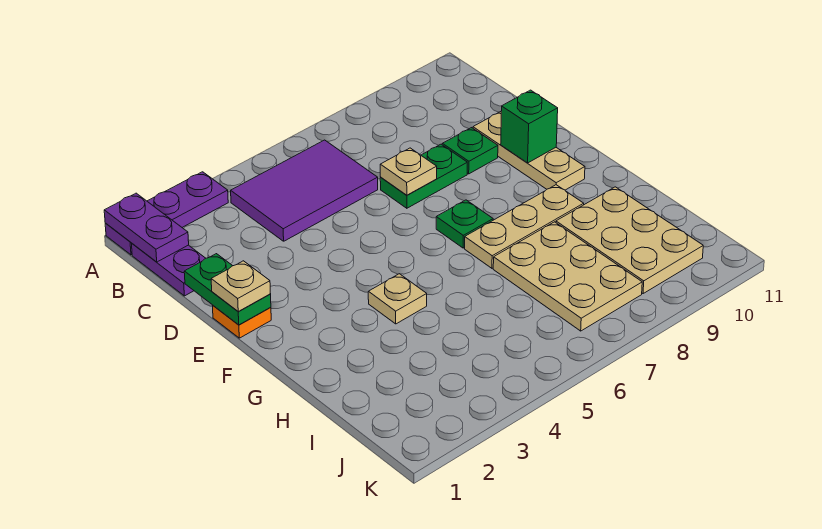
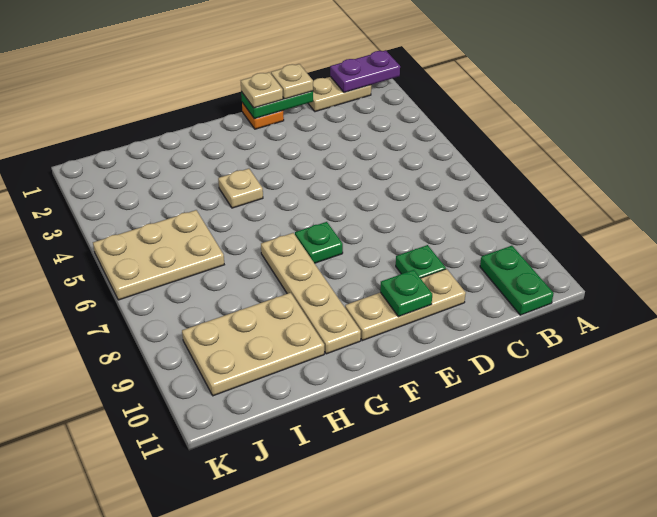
purple 1x3 plate [105,172,228,255] -> none
purple 1x2 plate [132,244,206,296] -> tan 1x2 plate [308,77,371,112]
purple 2x3 tile [231,140,378,241] -> none
green 1x2 plate [380,144,467,208] -> green 1x2 plate moved to [480,246,554,315]
tan 1x1 plate [380,148,437,195] -> tan 1x1 plate moved to [271,64,313,99]
green 1x1 brick [501,90,558,163] -> green 1x1 plate [380,270,432,317]
tan 1x3 plate [465,185,584,268] -> tan 1x4 plate [261,233,361,354]
tan 2x3 plate [493,222,642,331] -> tan 2x3 plate moved to [93,210,224,300]

